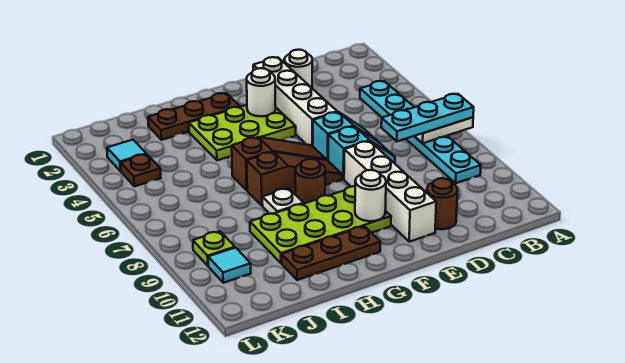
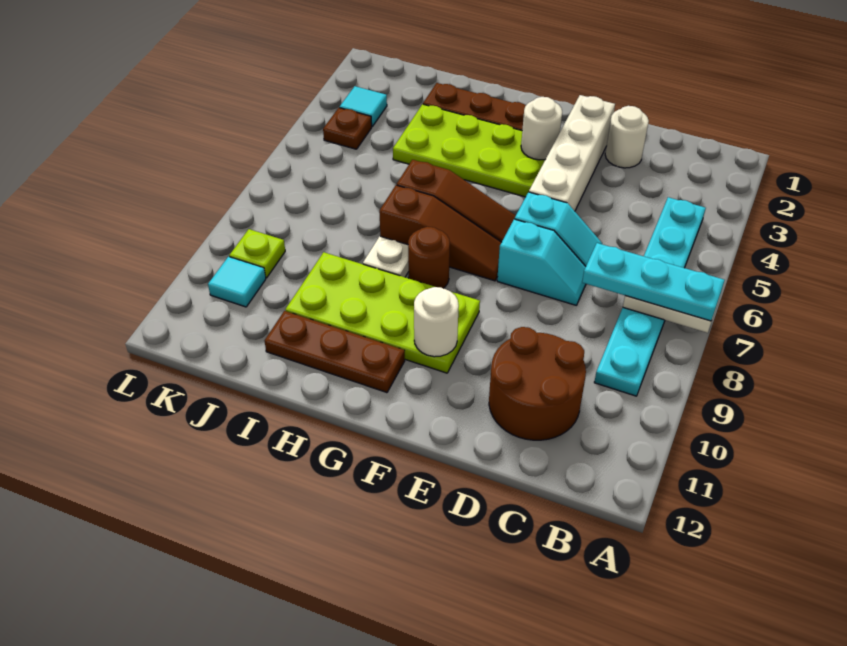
brown 1x1 round brick [427,178,458,229] -> brown 2x2 round brick [489,327,586,440]
white 1x4 brick [344,141,436,242] -> none
lime 2x3 plate [189,105,296,160] -> lime 2x4 plate [393,104,545,197]

